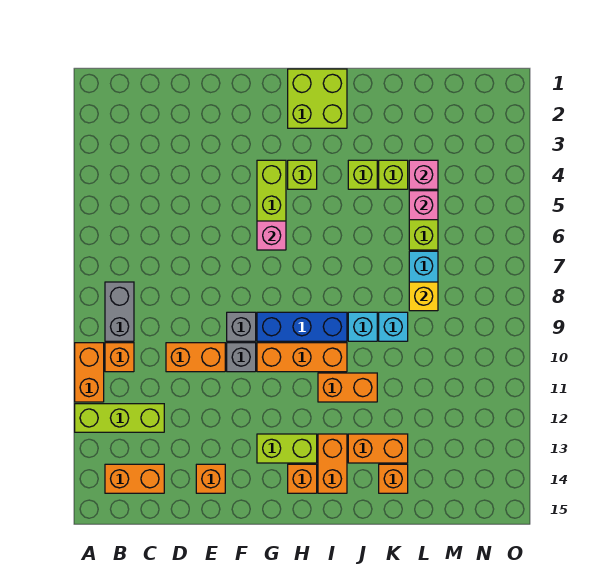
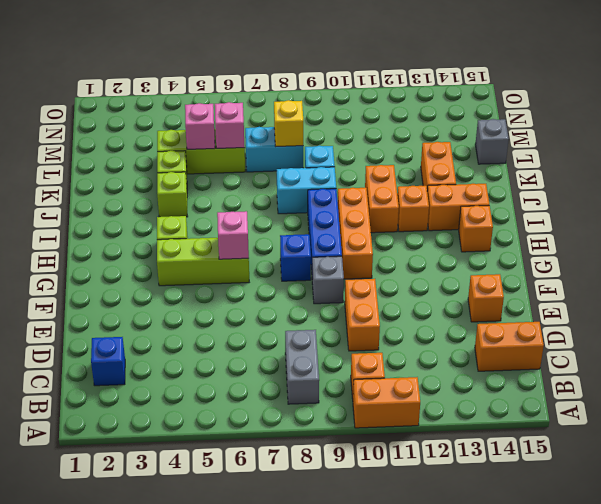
lime 1x3 brick [75,404,164,432] -> none
grey 1x2 brick [105,282,134,341] -> grey 1x2 brick turned to [285,330,319,404]
orange 1x2 brick [105,464,164,493] -> orange 1x2 brick turned to [475,322,544,371]
none -> blue 1x1 brick [91,337,125,386]
grey 1x1 brick [227,343,256,372] -> grey 1x1 brick moved to [475,119,509,164]
none -> blue 1x1 brick [280,234,311,281]
lime 1x2 brick [257,434,317,463] -> none
lime 2x2 brick [288,69,347,128] -> none
cyan 1x1 brick [348,312,377,341] -> cyan 1x2 brick [277,167,336,214]
orange 1x1 brick [379,464,408,493] -> orange 1x1 brick moved to [397,186,429,232]
pink 1x1 brick [409,160,438,189] -> pink 1x1 brick moved to [215,102,245,148]

